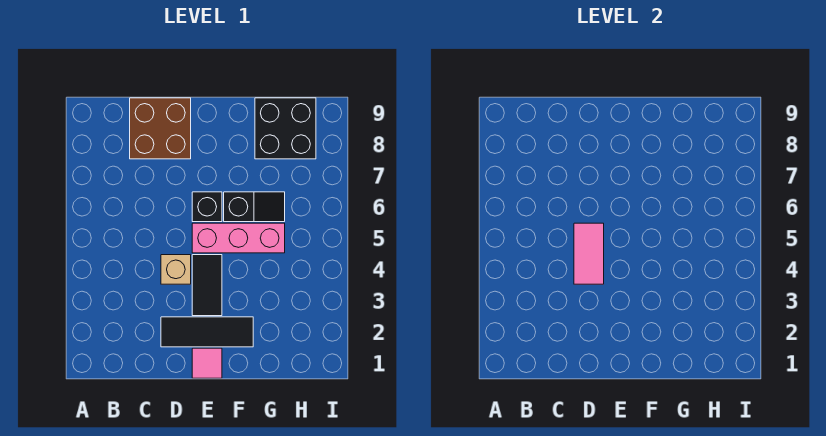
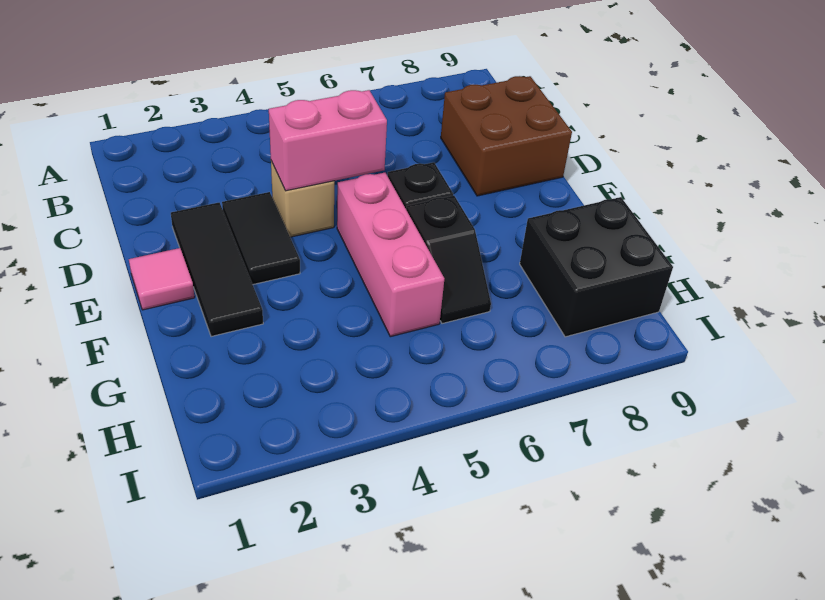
pink 1x2 tile [574,223,604,284] -> pink 1x2 brick [269,90,387,191]
black 1x2 tile [192,255,222,316] -> black 1x2 tile turned to [222,192,300,284]

